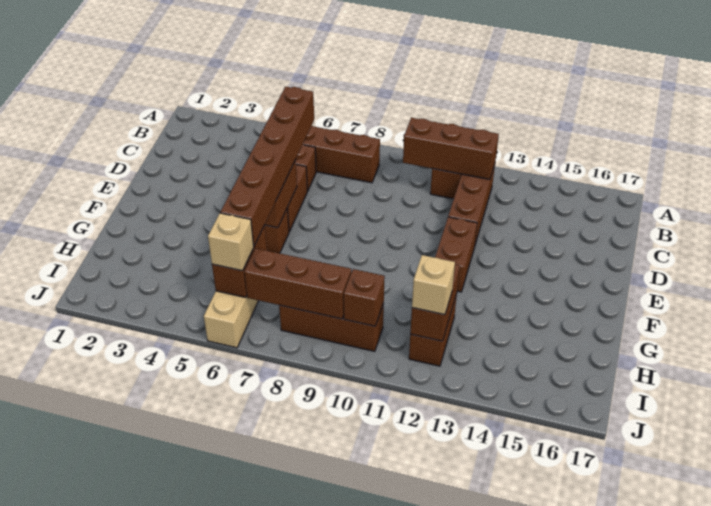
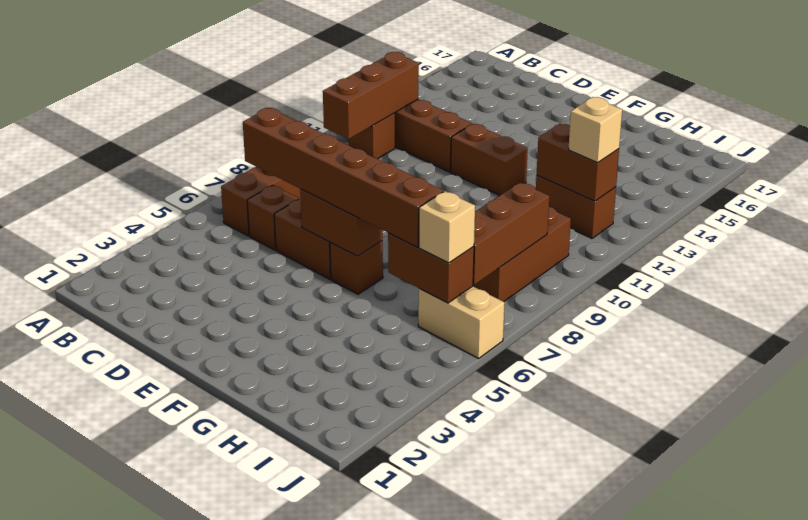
brown 1x1 brick [344,269,385,326] -> none

